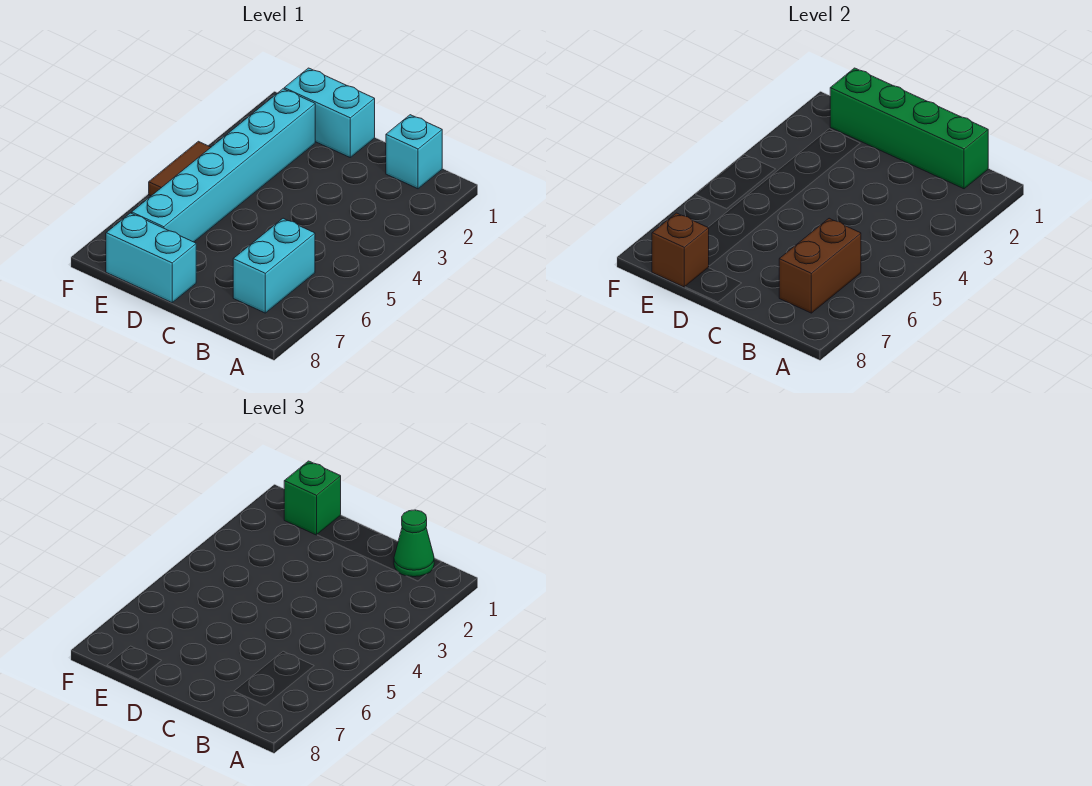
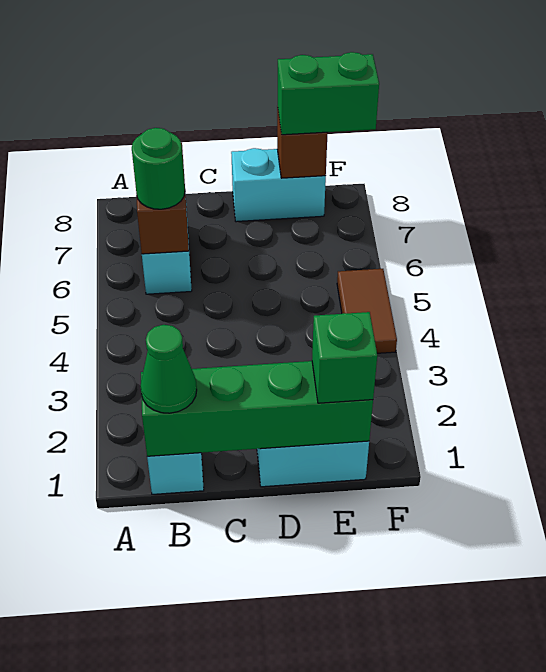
none -> green 1x1 round brick [132,128,185,209]
cyan 1x6 brick [132,89,315,242] -> none
none -> green 1x2 brick [278,52,379,135]

